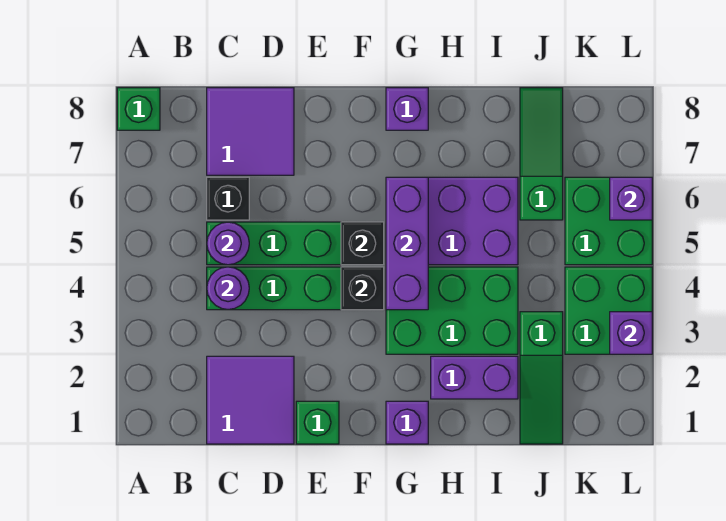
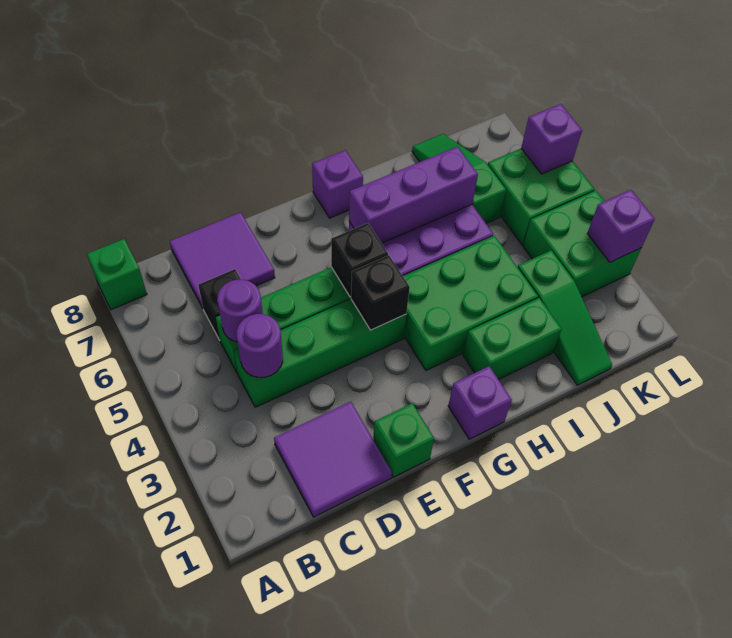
purple 1x3 brick [386,177,428,310] -> purple 1x3 brick turned to [349,147,478,243]
purple 1x2 brick [431,356,518,399] -> green 1x2 brick [463,298,562,379]

